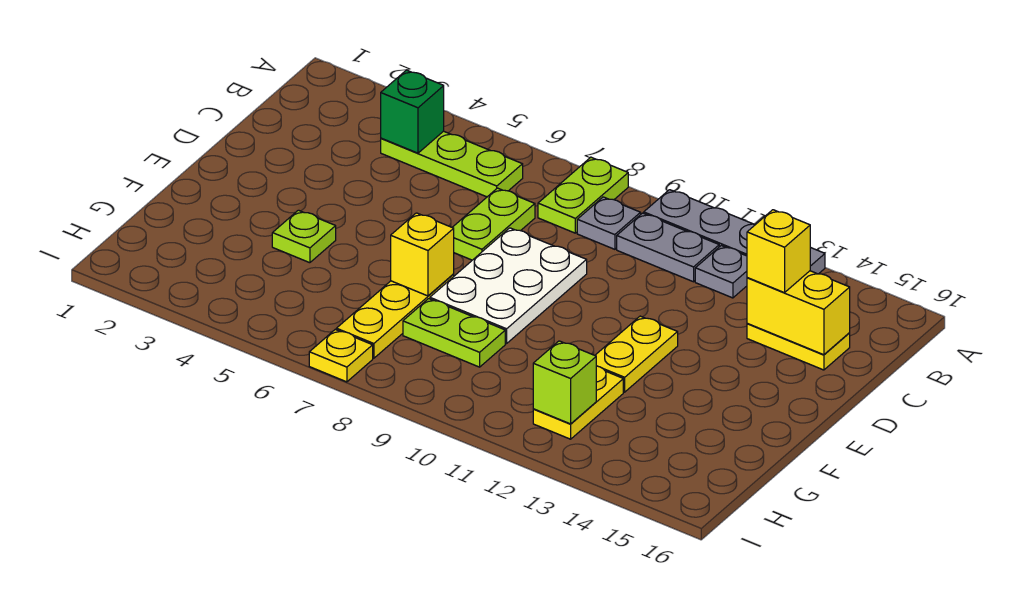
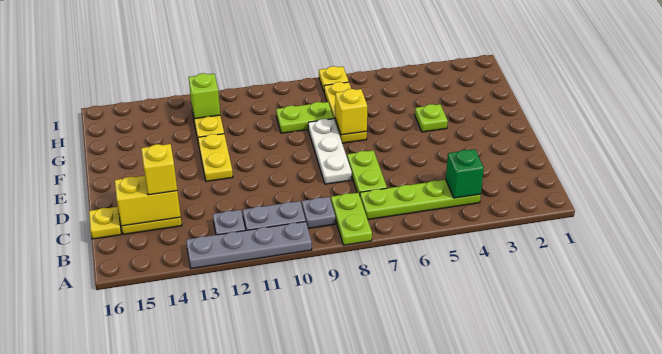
lime 1x3 plate [381,131,523,197] -> lime 1x4 plate [360,180,481,219]
none -> yellow 1x1 plate [89,207,121,239]
white 2x3 plate [430,228,587,344] -> white 1x3 plate [308,119,352,184]

